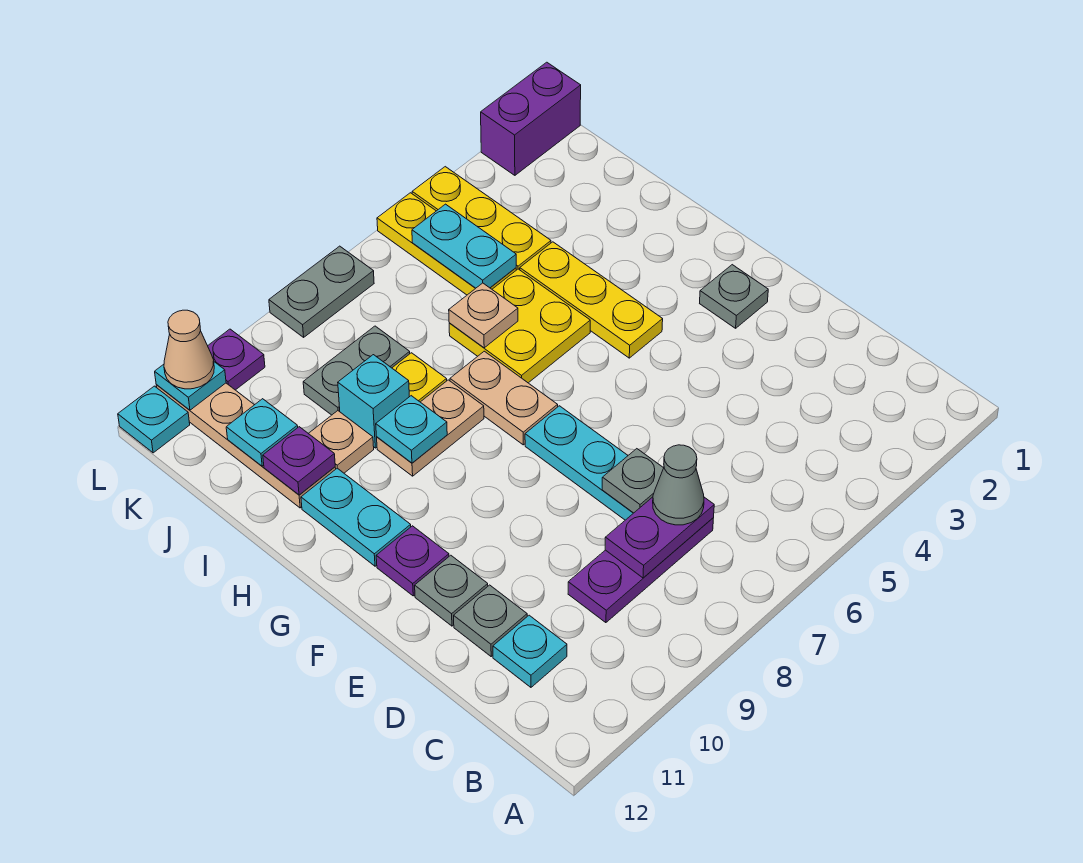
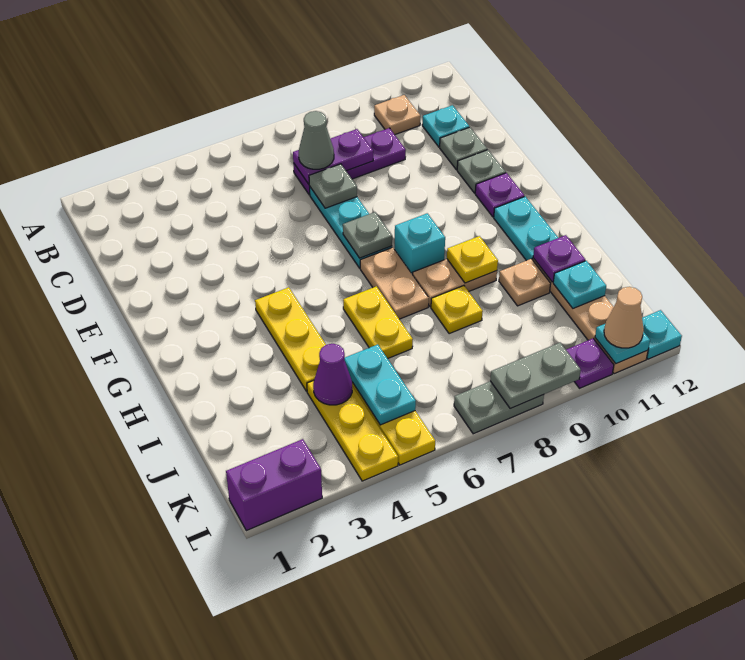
grey 1x1 plate [700,265,768,328] -> grey 1x1 plate moved to [343,212,392,258]
yellow 2x2 plate [449,269,590,383] -> yellow 1x2 plate [343,286,413,358]
cyan 1x1 plate [376,396,447,463] -> yellow 1x1 plate [447,236,498,283]
tan 1x1 plate [449,283,518,348] -> tan 1x1 plate moved to [374,95,420,135]
cyan 1x1 brick [338,355,409,448] -> cyan 1x1 brick moved to [395,213,445,275]
none -> purple 1x1 cone [313,344,353,405]
grey 1x2 plate [303,326,410,415] -> grey 1x2 plate moved to [490,343,581,409]

